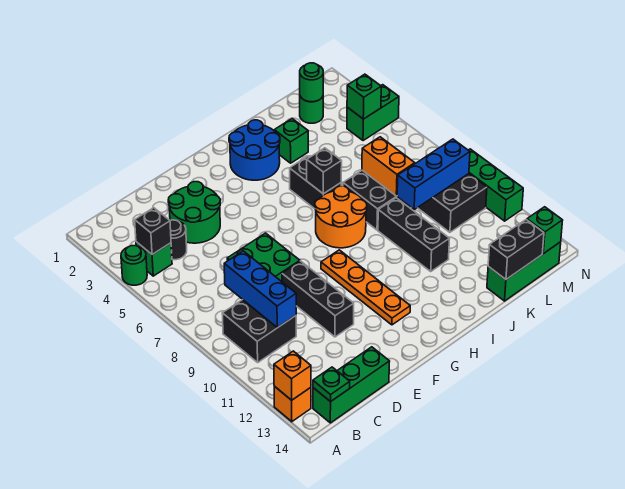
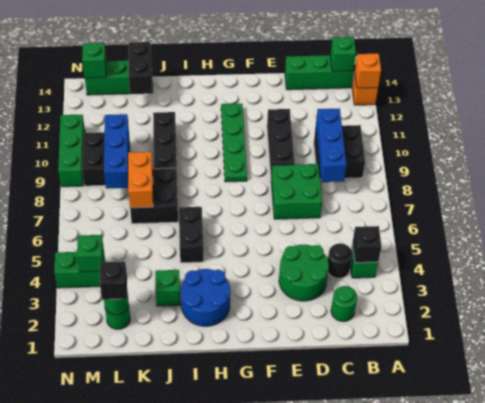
green 1x1 round brick [121,246,147,285] -> green 1x1 round brick moved to [331,286,357,322]
green 1x1 plate [313,367,350,402] -> green 1x1 brick [330,37,356,71]
orange 1x4 plate [321,250,410,325] -> green 1x4 plate [221,104,247,182]
orange 2x2 round brick [315,186,367,248] -> none
black 1x1 brick [307,148,342,194] -> black 1x1 brick moved to [100,261,127,300]
blue 1x3 brick [397,139,470,209] -> blue 1x3 brick turned to [104,114,129,189]
black 1x2 brick [488,220,544,279] -> black 1x2 brick turned to [129,42,152,94]

